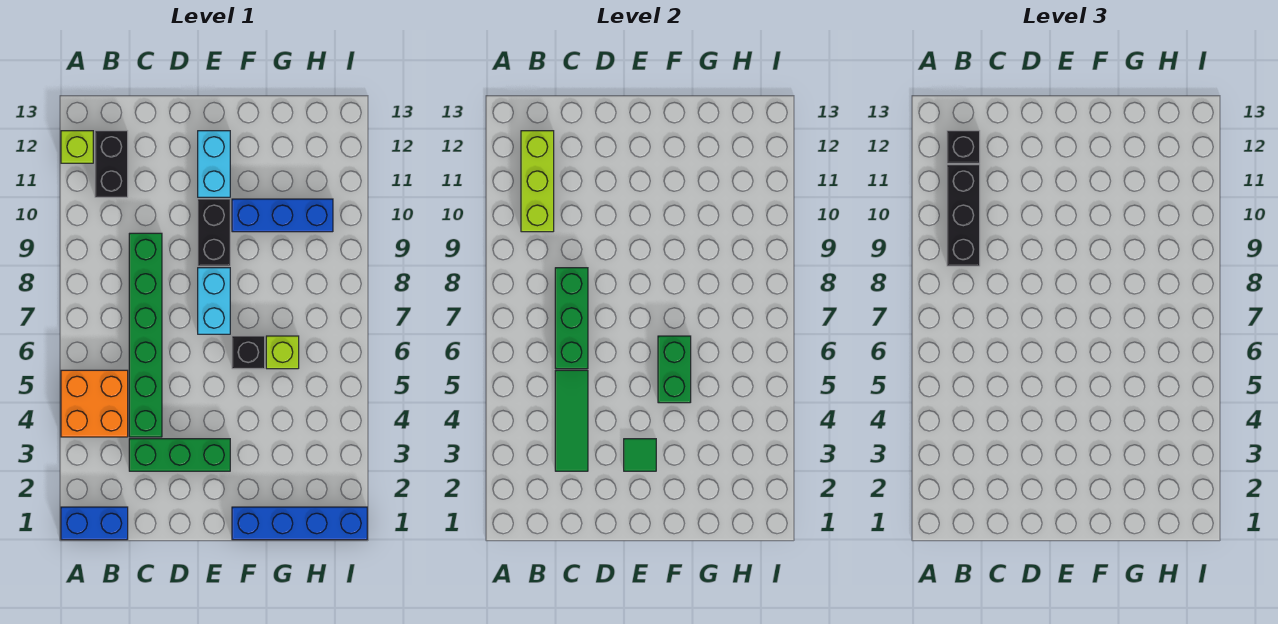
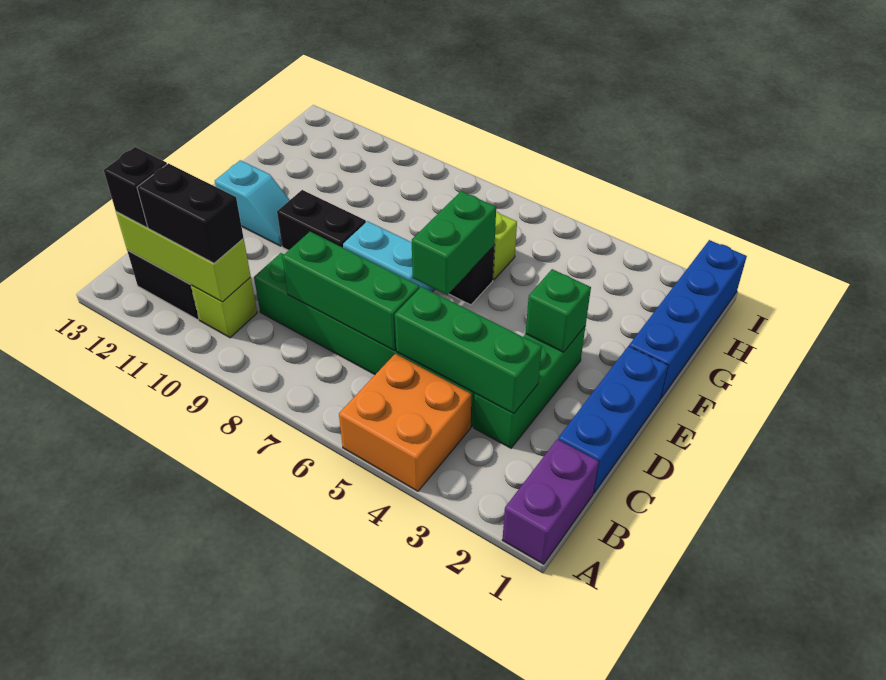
blue 1x2 brick [61,507,128,540] -> purple 1x2 brick [502,439,599,564]
lime 1x1 brick [61,131,93,163] -> lime 1x1 brick moved to [191,277,257,338]
black 1x3 brick [947,165,980,266] -> black 1x2 brick [137,163,244,263]
green 1x3 tile [555,370,588,471] -> green 1x3 brick [395,287,542,414]
green 1x1 tile [624,439,656,471] -> green 1x1 brick [526,269,591,352]
cyan 1x2 brick [198,131,230,197] -> cyan 1x2 slope [215,160,290,246]
green 1x2 brick [658,336,691,403] -> green 1x2 brick turned to [412,191,496,295]
blue 1x3 brick [232,199,333,232] -> blue 1x3 brick moved to [558,346,668,493]

